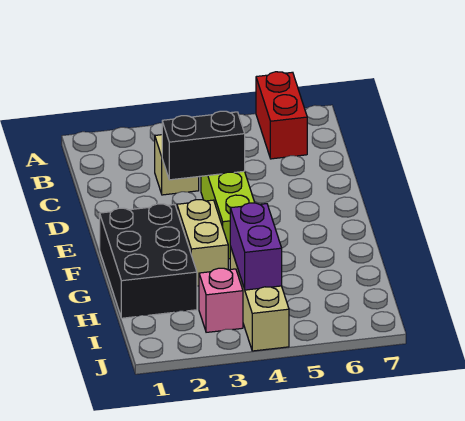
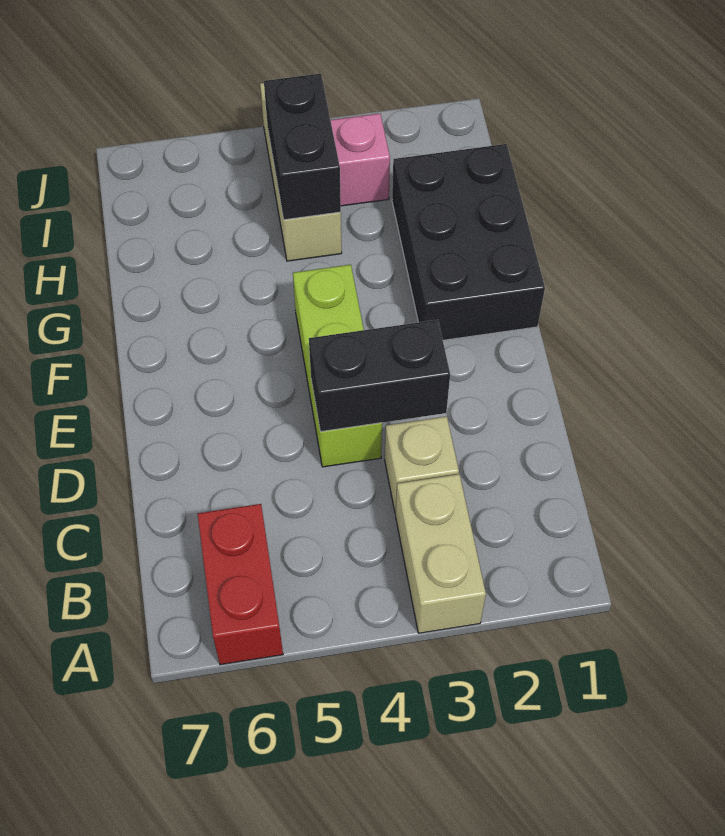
tan 1x2 brick [177,200,228,286] -> tan 1x2 brick moved to [396,474,486,633]
purple 1x2 brick [230,203,282,290] -> black 1x2 brick [264,74,341,220]

